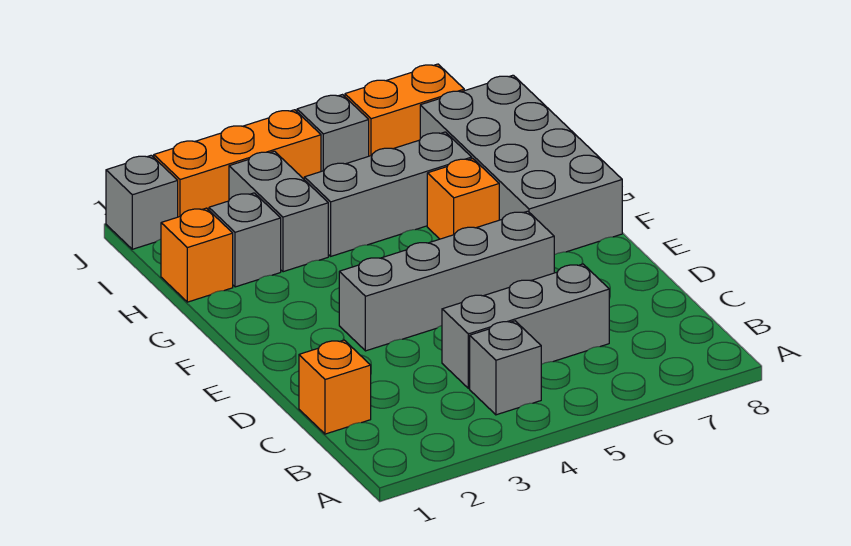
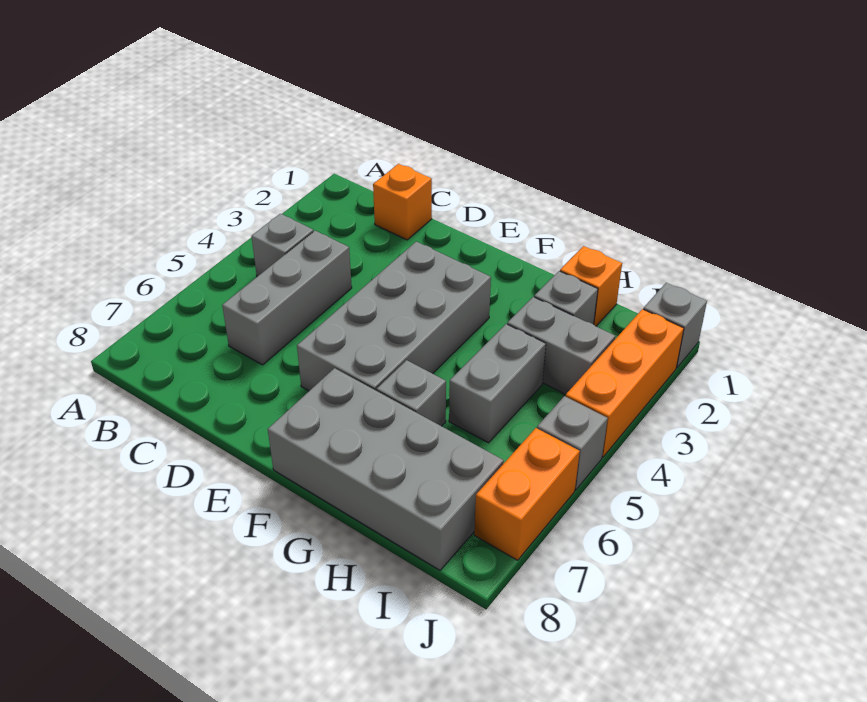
grey 1x4 brick [339,211,554,351] -> grey 2x4 brick [297,242,491,391]
orange 1x1 brick [427,159,499,239] -> grey 1x1 brick [377,360,446,426]
grey 1x3 brick [304,132,472,256] -> grey 1x2 brick [449,324,546,443]

